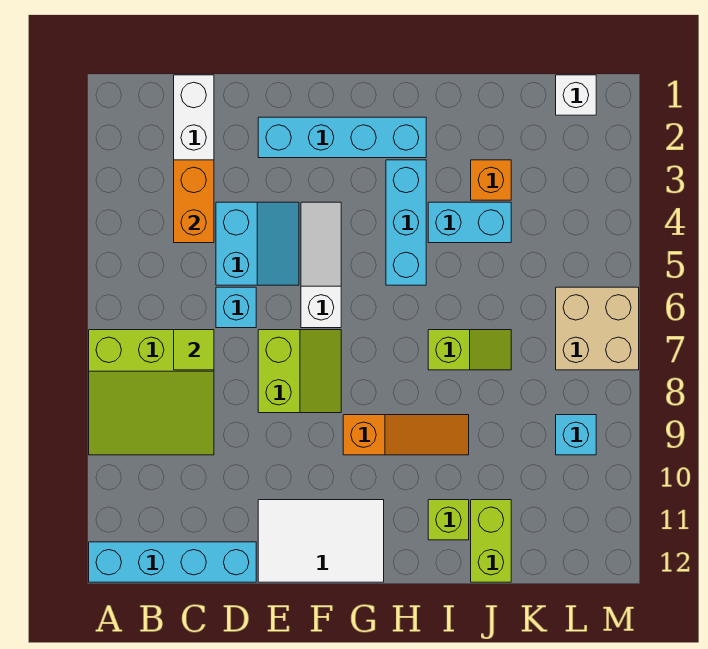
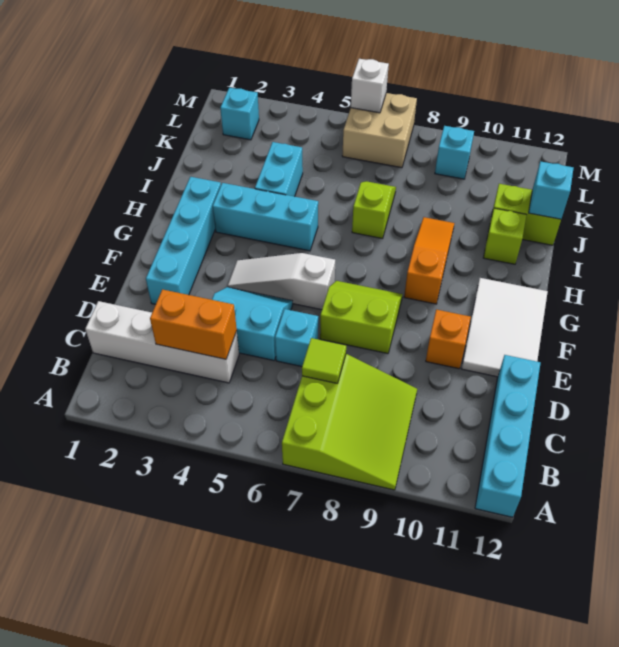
orange 1x1 brick [471,160,511,200] -> orange 1x1 brick moved to [426,310,471,369]
none -> cyan 1x1 brick [529,161,573,219]
white 1x1 brick [556,75,596,115] -> white 1x1 brick moved to [351,59,389,113]
none -> cyan 1x1 brick [220,88,259,140]

